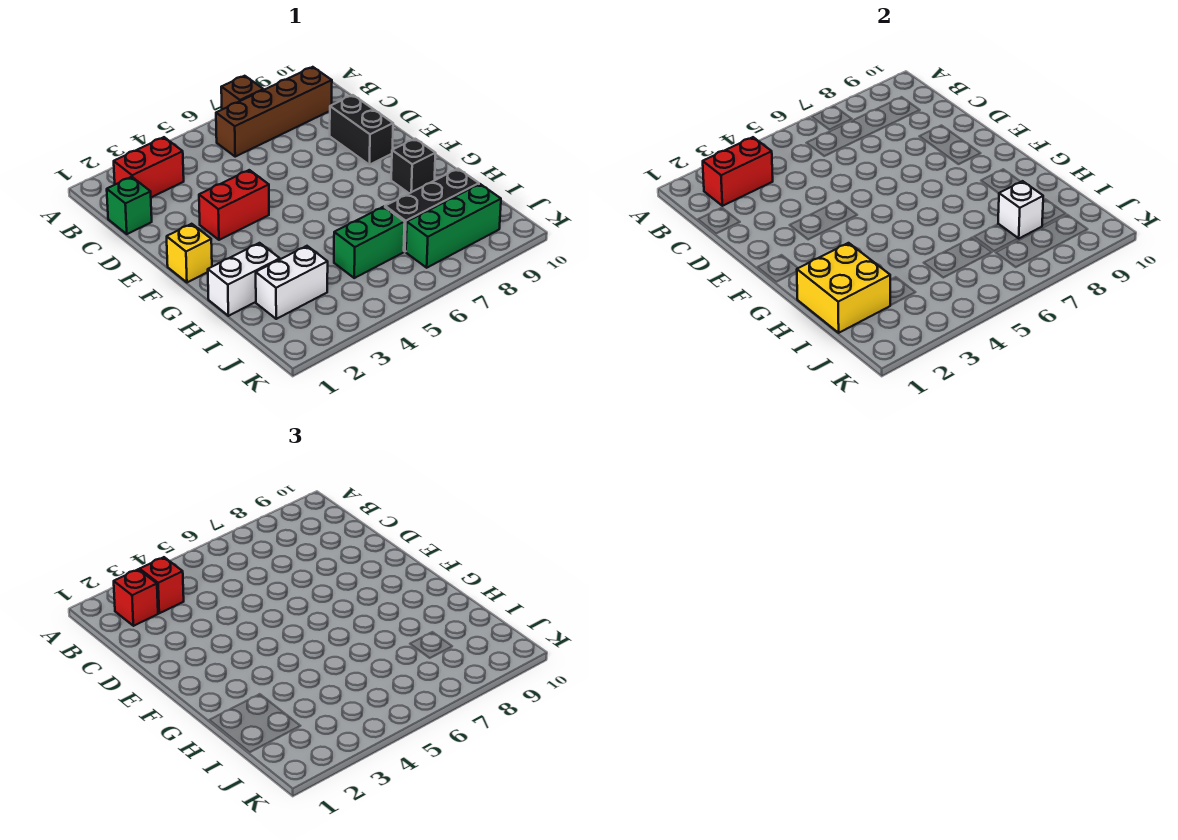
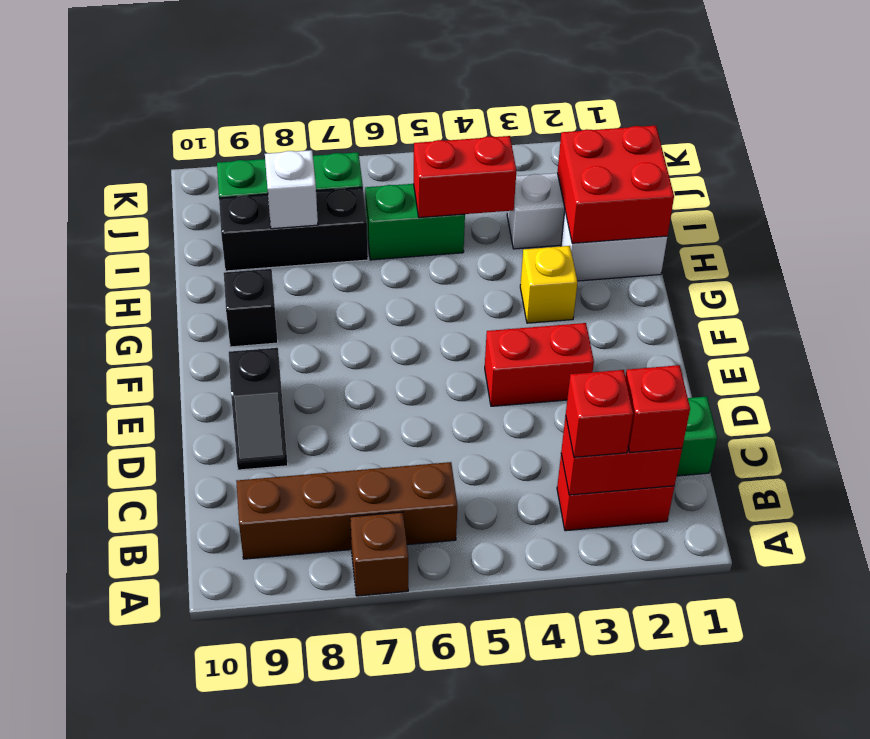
black 1x2 brick [330,95,393,165] -> black 1x2 slope [229,348,288,470]
yellow 1x1 brick [167,224,212,282] -> yellow 1x1 brick moved to [520,246,577,323]
yellow 2x2 brick [797,243,890,333] -> red 2x2 brick [557,126,674,243]
none -> red 1x2 brick [414,136,516,218]

